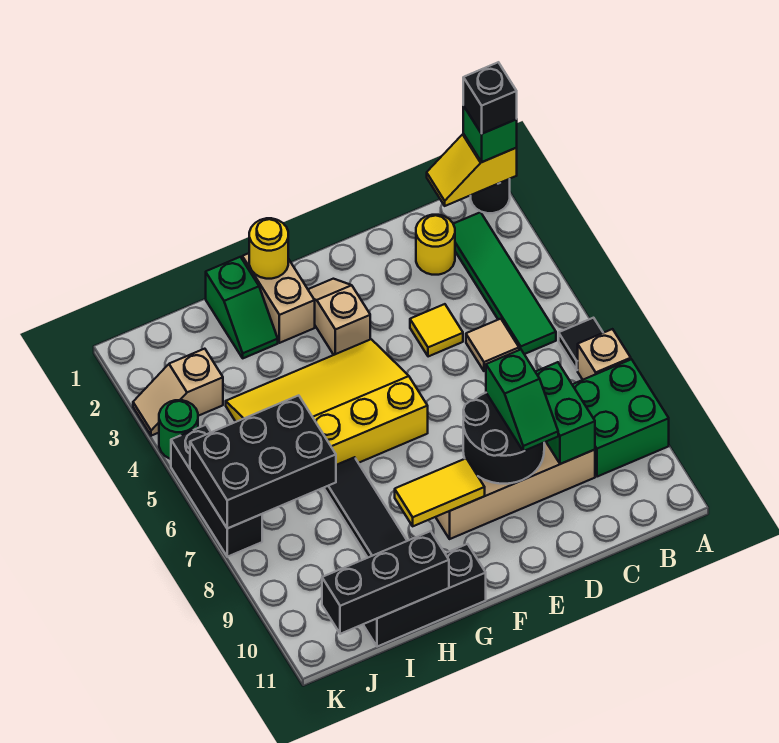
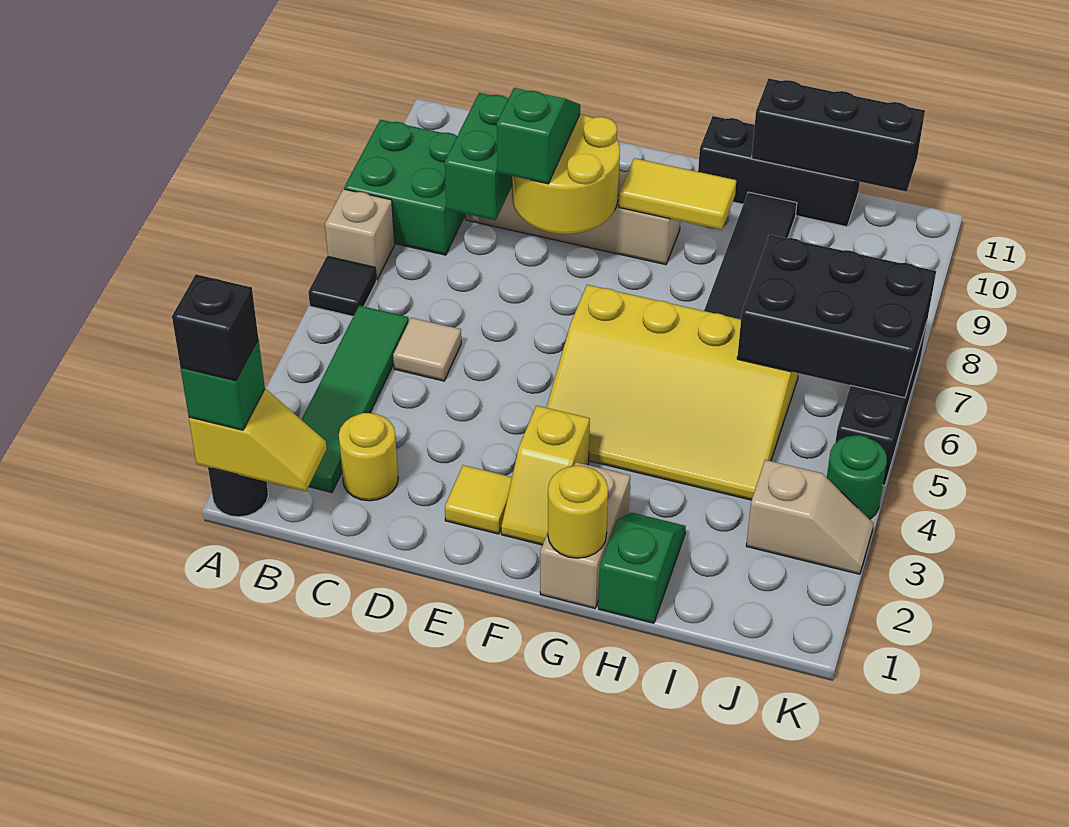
yellow 1x1 tile [410,304,463,357] -> yellow 1x1 tile moved to [445,465,512,534]
black 2x2 round brick [463,393,544,484] -> yellow 2x2 round brick [512,114,620,234]
tan 1x2 slope [308,279,370,355] -> yellow 1x2 slope [501,406,590,545]

